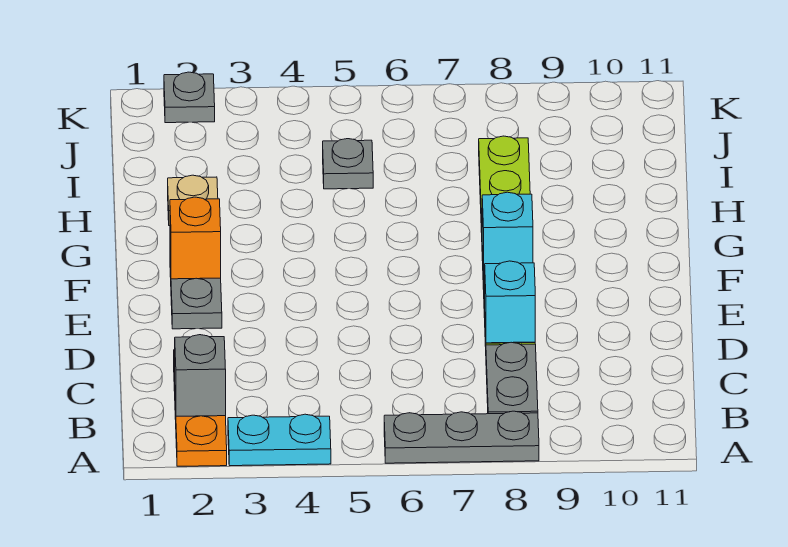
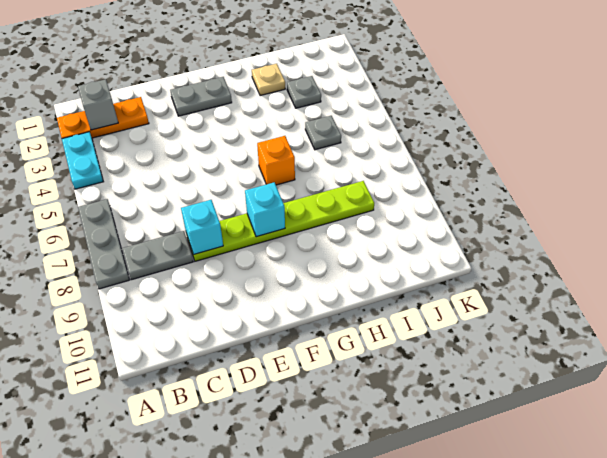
orange 1x1 brick [170,197,221,279] -> orange 1x1 brick moved to [257,136,295,185]
grey 1x1 plate [164,72,215,123] -> grey 1x1 plate moved to [287,76,321,108]

